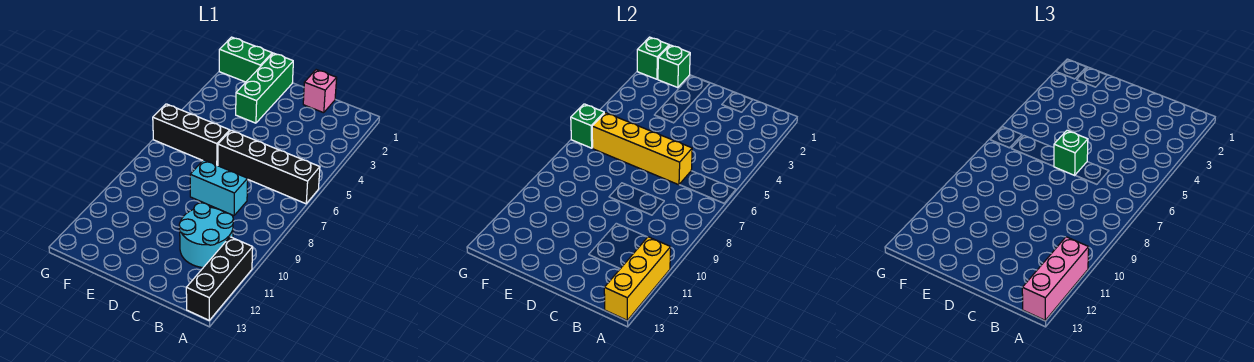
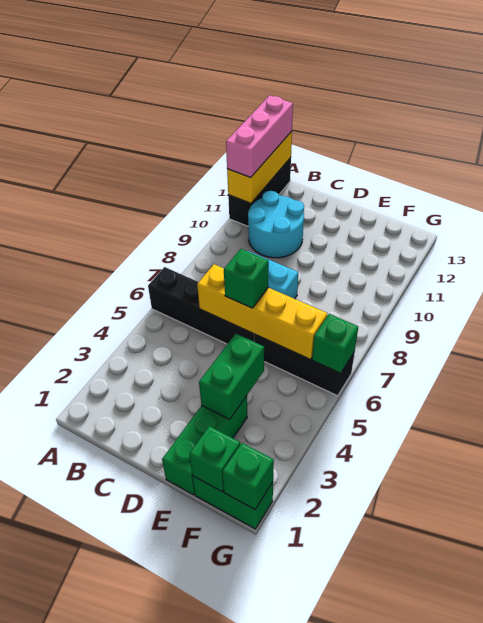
pink 1x1 brick [303,70,337,113] -> none
none -> green 1x2 brick [199,334,264,419]

